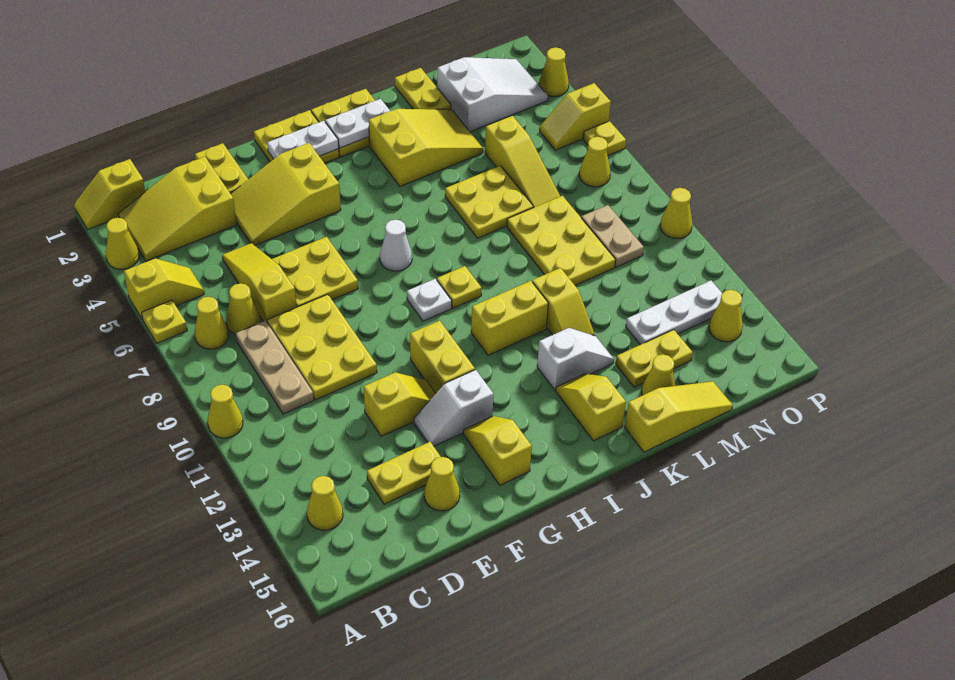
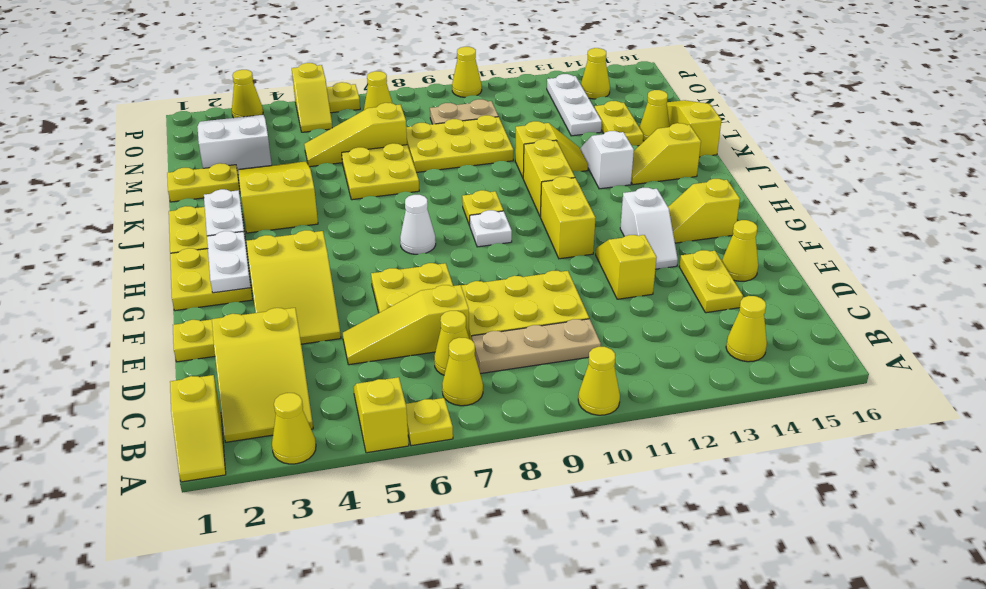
yellow 1x2 brick [410,321,475,393] -> yellow 1x2 brick turned to [541,177,595,259]
yellow 1x3 slope [485,116,560,207] -> yellow 1x3 slope turned to [304,103,407,167]

